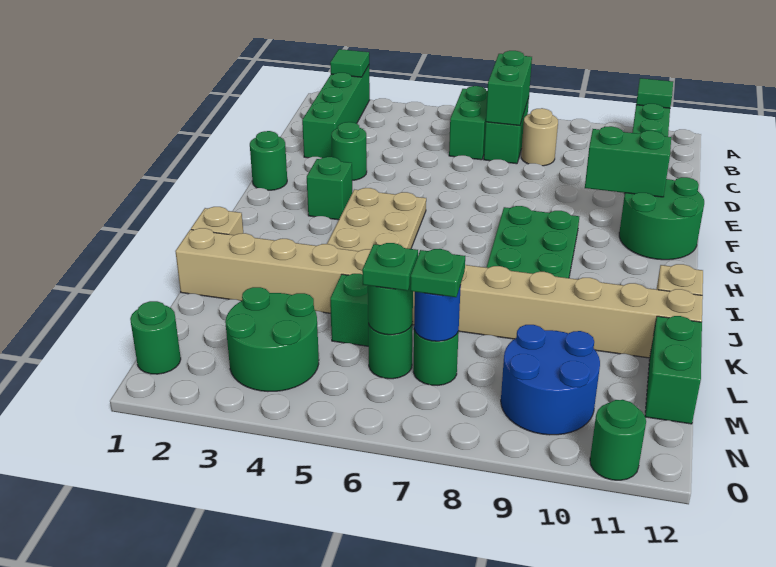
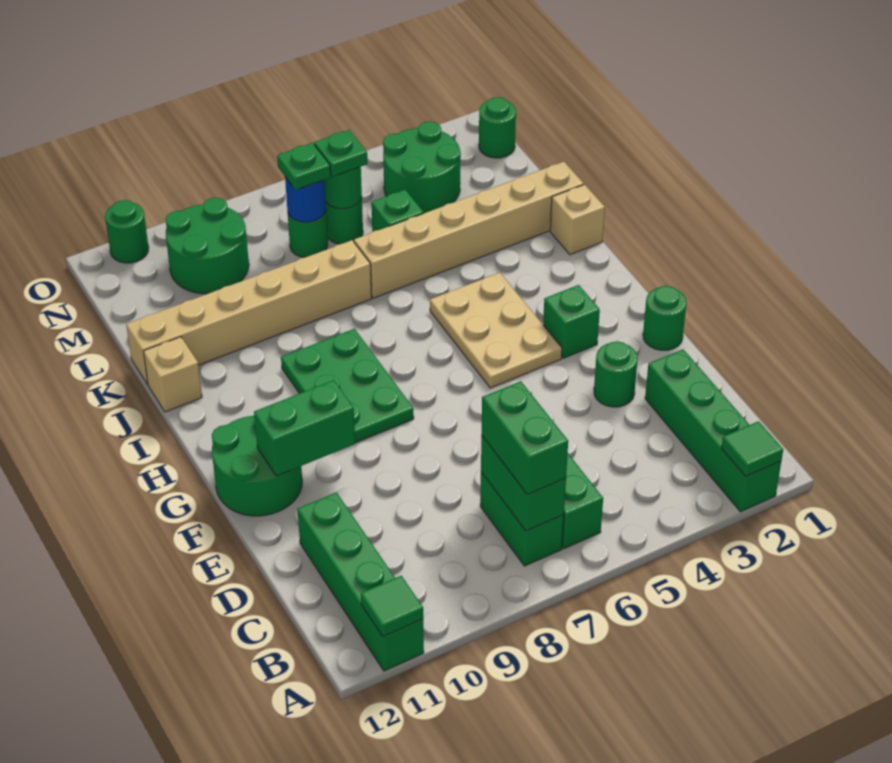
tan 1x1 round brick [521,108,558,166] -> none
green 1x2 brick [645,316,702,424] -> green 1x2 brick moved to [482,381,568,494]
blue 2x2 round brick [501,325,600,435] -> green 2x2 round brick [166,198,249,294]

